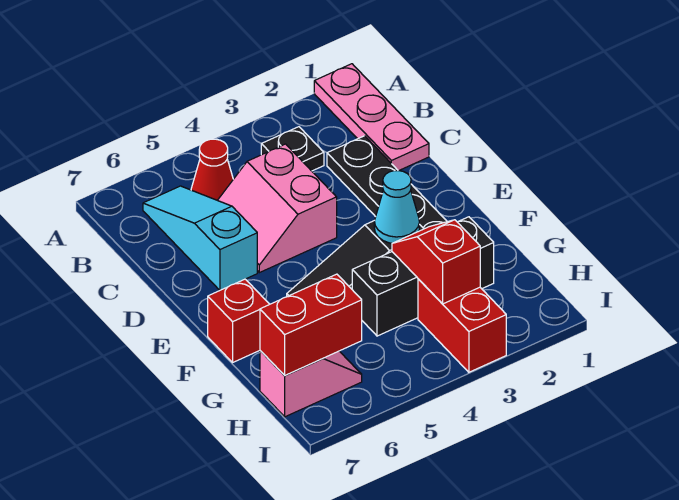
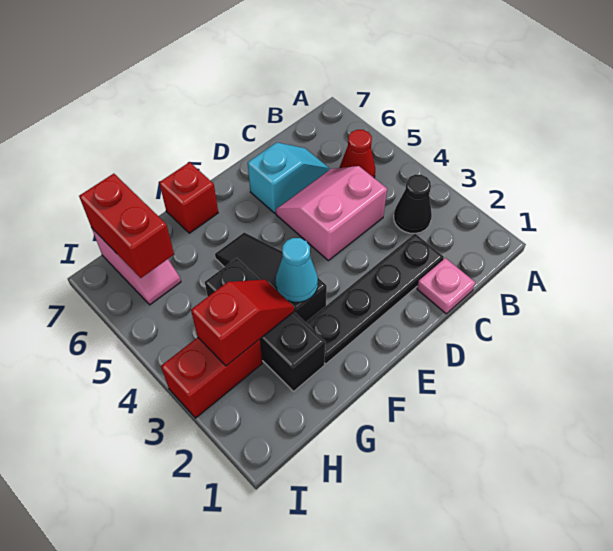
pink 1x3 plate [314,64,429,171] -> pink 1x1 plate [417,258,475,314]
black 1x1 plate [261,127,324,171] -> black 1x1 cone [394,174,432,233]
cyan 1x3 slope [143,186,257,290] -> cyan 1x2 slope [248,142,329,213]

